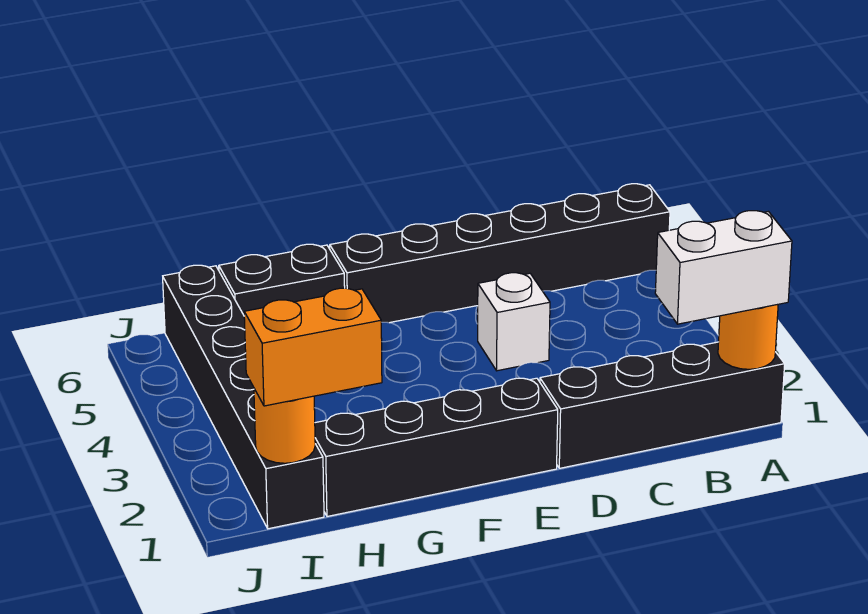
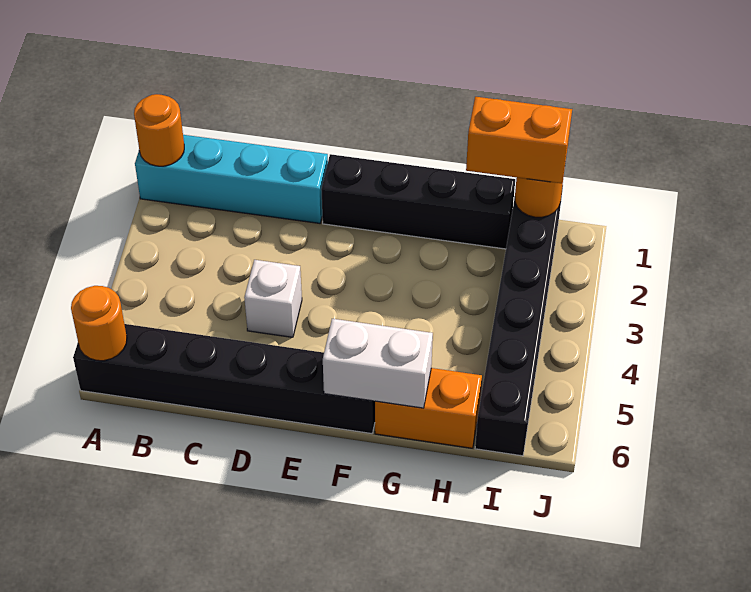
black 1x4 brick [540,342,785,468] -> cyan 1x4 brick [135,135,328,223]
white 1x2 brick [655,211,792,324] -> white 1x2 brick moved to [323,319,433,408]
none -> orange 1x1 round brick [71,286,127,361]
black 1x2 brick [219,244,345,315] -> orange 1x2 brick [375,368,482,448]

